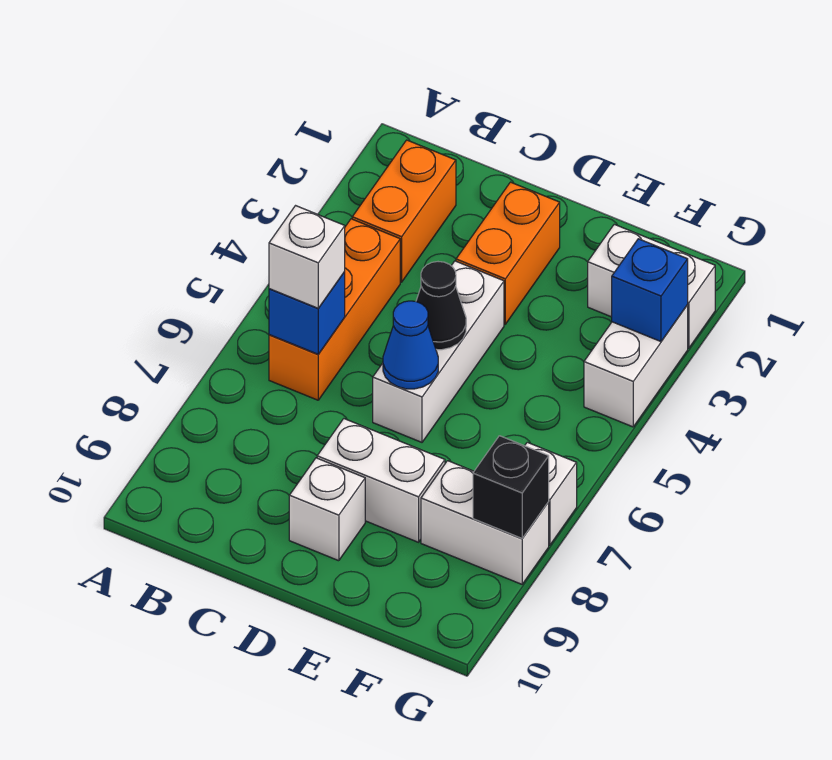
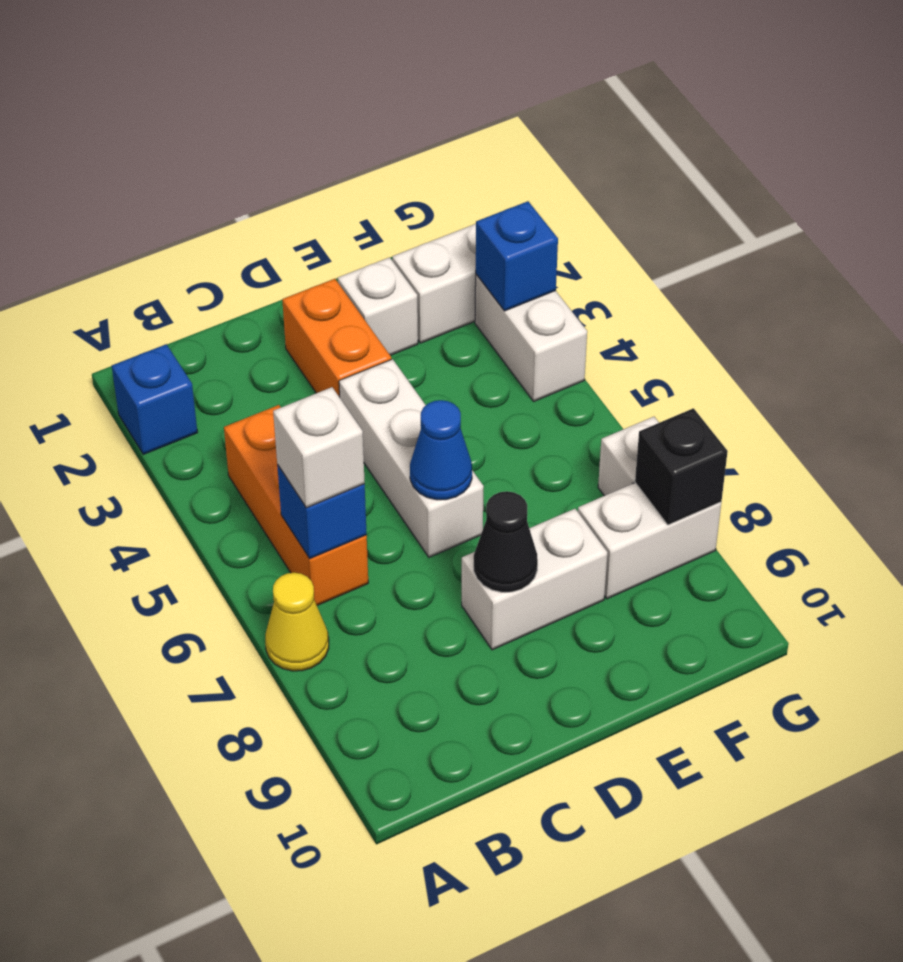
none -> blue 1x1 brick [112,344,197,455]
none -> yellow 1x1 cone [265,573,329,671]
orange 1x2 brick [352,140,456,282] -> none
black 1x1 cone [416,262,466,350] -> black 1x1 cone moved to [473,491,538,592]
white 1x1 brick [289,458,365,561] -> white 1x1 brick moved to [338,257,418,355]

